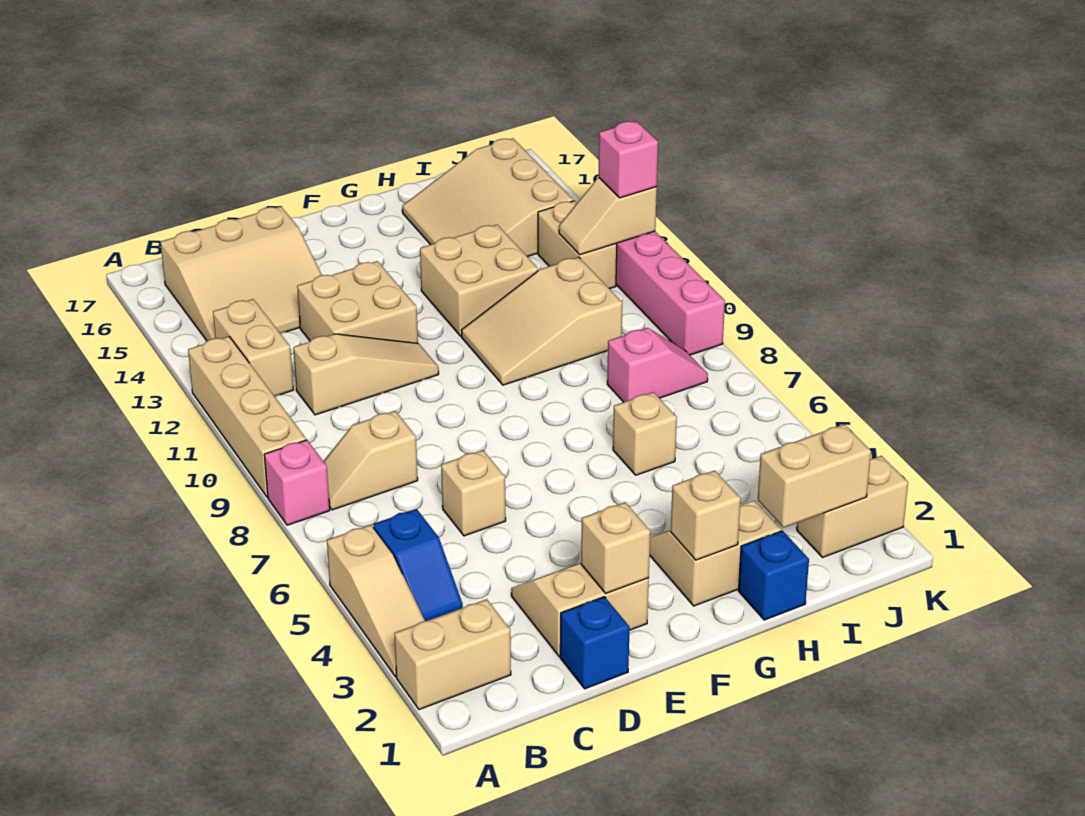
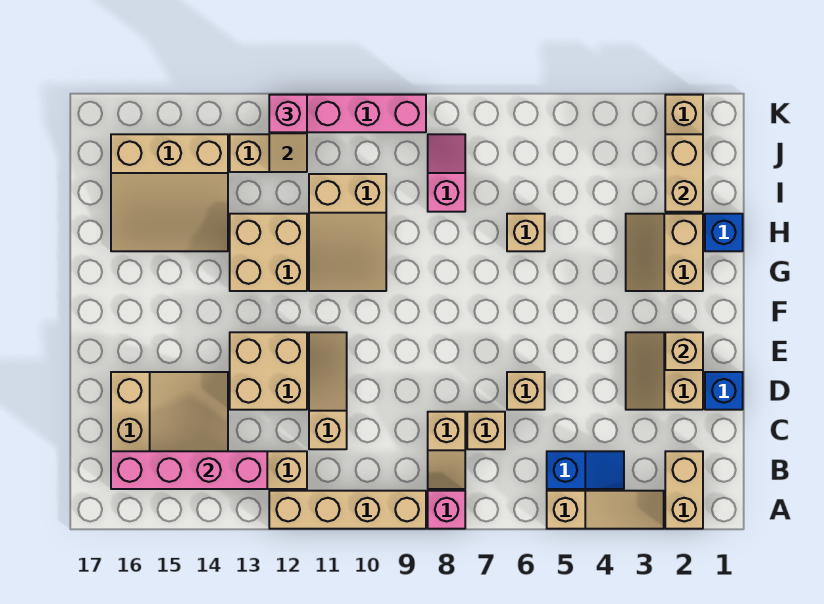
none -> pink 1x4 brick [111,451,267,489]
tan 1x1 brick [670,470,741,560] -> tan 1x1 brick moved to [467,412,505,449]

